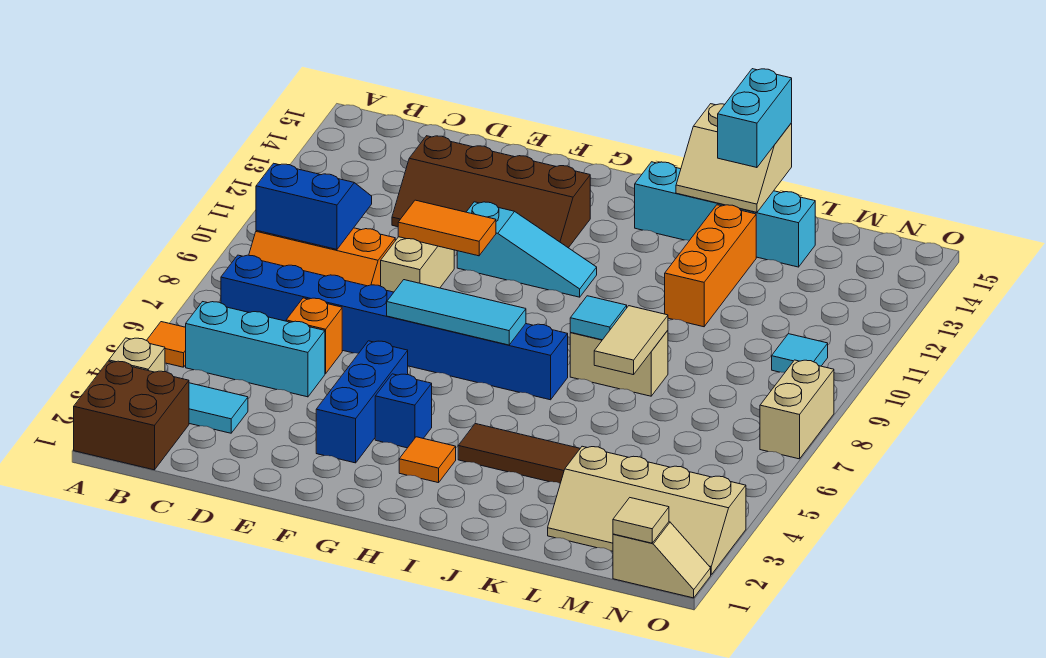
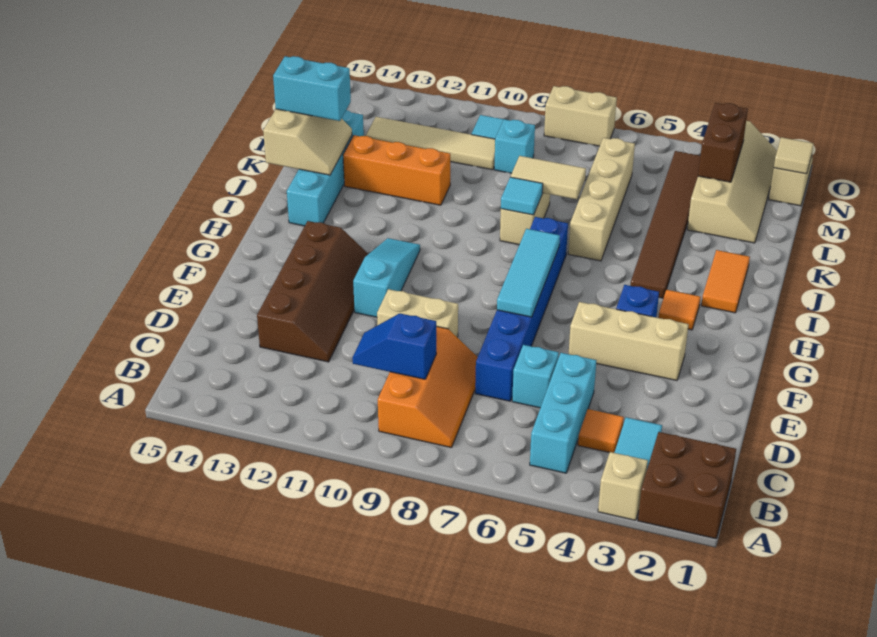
orange 1x1 tile [147,322,186,367] -> orange 1x1 tile moved to [578,409,624,453]
blue 1x8 brick [221,255,568,400] -> blue 1x6 brick [475,217,568,401]
blue 2x2 slope [256,163,372,249] -> blue 1x2 slope [352,313,436,379]
orange 1x1 brick [286,298,342,374] -> cyan 1x1 brick [512,345,559,408]
orange 1x2 tile [398,200,496,256] -> orange 1x2 tile moved to [701,250,750,313]
blue 1x3 brick [316,341,408,463] -> tan 1x3 brick [569,302,689,380]
none -> tan 1x4 brick [568,138,635,261]
none -> brown 1x2 brick [698,103,748,182]
none -> cyan 1x1 brick [494,119,535,173]
none -> tan 1x4 tile [366,117,495,170]

